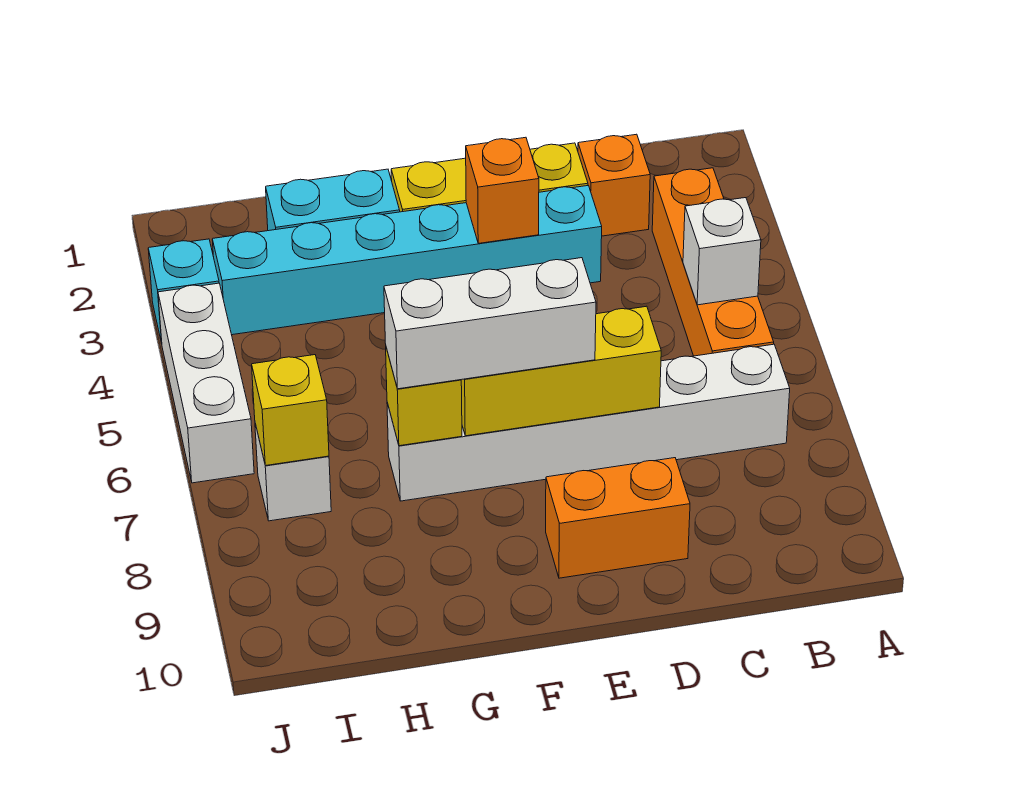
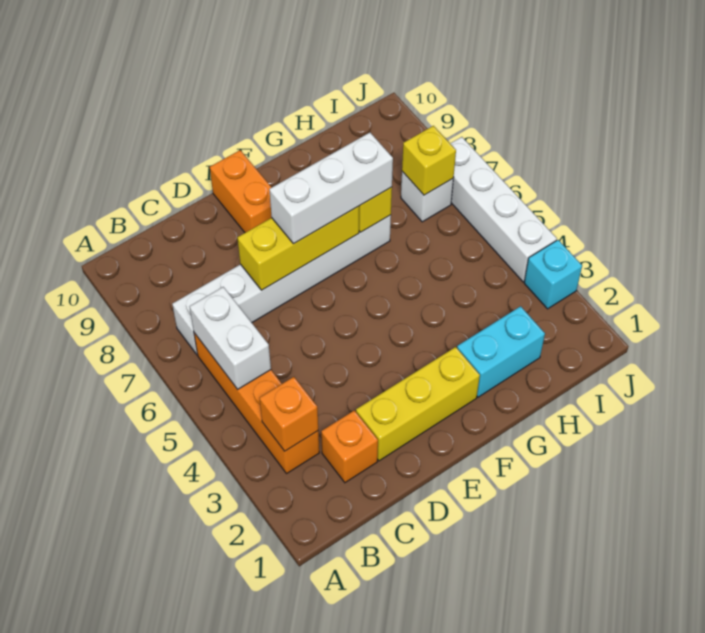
white 1x1 brick [683,198,761,305] -> white 1x2 brick [190,287,271,389]
cyan 1x6 brick [212,186,602,335] -> none
orange 1x2 brick [546,458,690,578] -> orange 1x2 brick turned to [210,150,272,233]
orange 1x1 brick [466,137,539,243] -> orange 1x1 brick moved to [260,377,318,451]
white 1x3 brick [158,283,254,483] -> white 1x4 brick [450,137,557,282]

